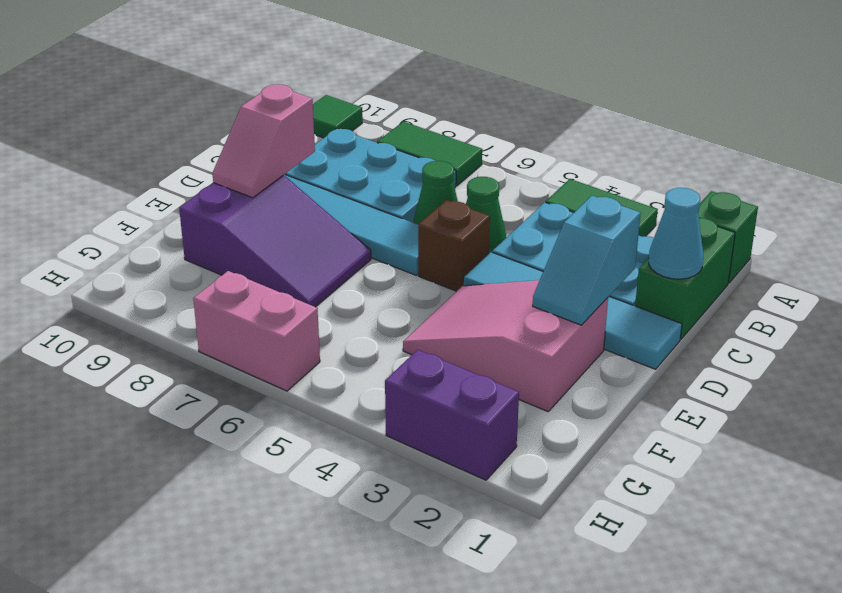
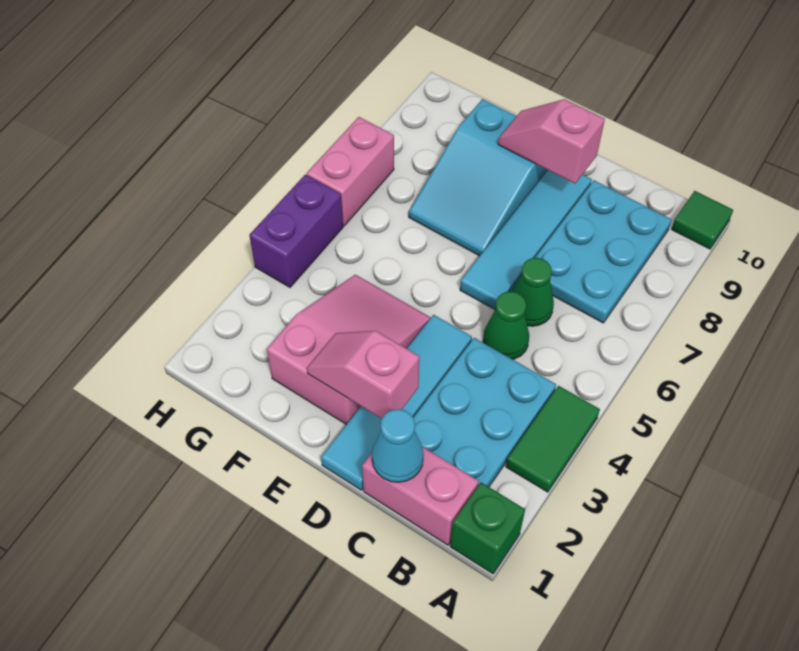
green 1x2 tile [377,122,482,186] -> none
green 1x2 brick [635,218,735,339] -> pink 1x2 brick [362,447,479,545]
cyan 1x2 slope [533,196,641,325] -> pink 1x2 slope [307,331,419,419]
brown 1x1 brick [418,200,490,291] -> none
purple 2x3 slope [179,175,371,307] -> cyan 2x3 slope [409,99,547,256]
purple 1x2 brick [385,350,519,480] -> purple 1x2 brick moved to [249,175,343,287]

